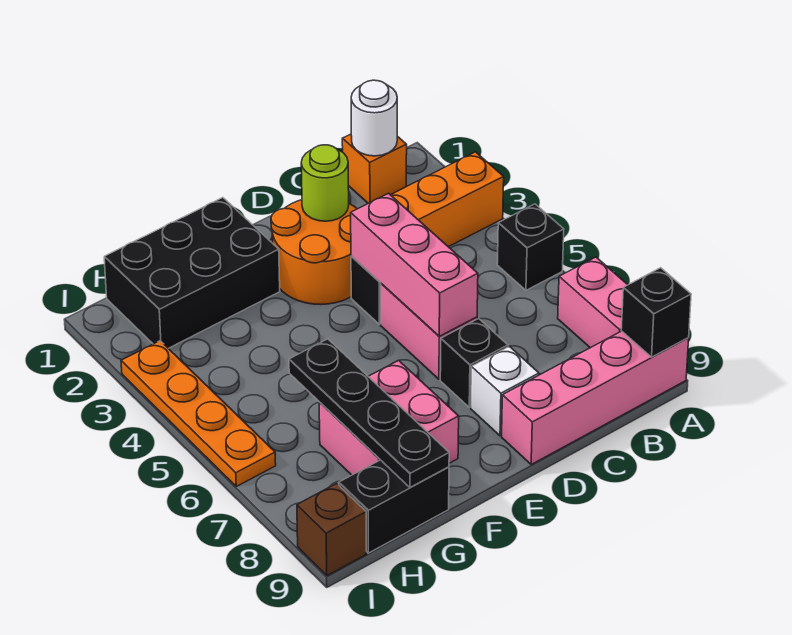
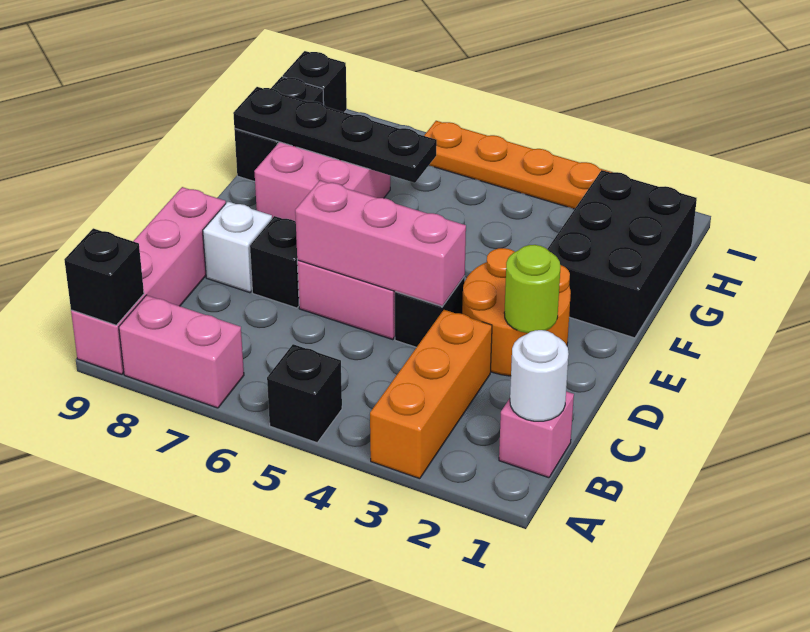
orange 1x1 brick [342,134,407,203] -> pink 1x1 brick [499,392,574,478]
brown 1x1 brick [297,483,366,576] -> black 1x1 brick [283,51,347,112]

